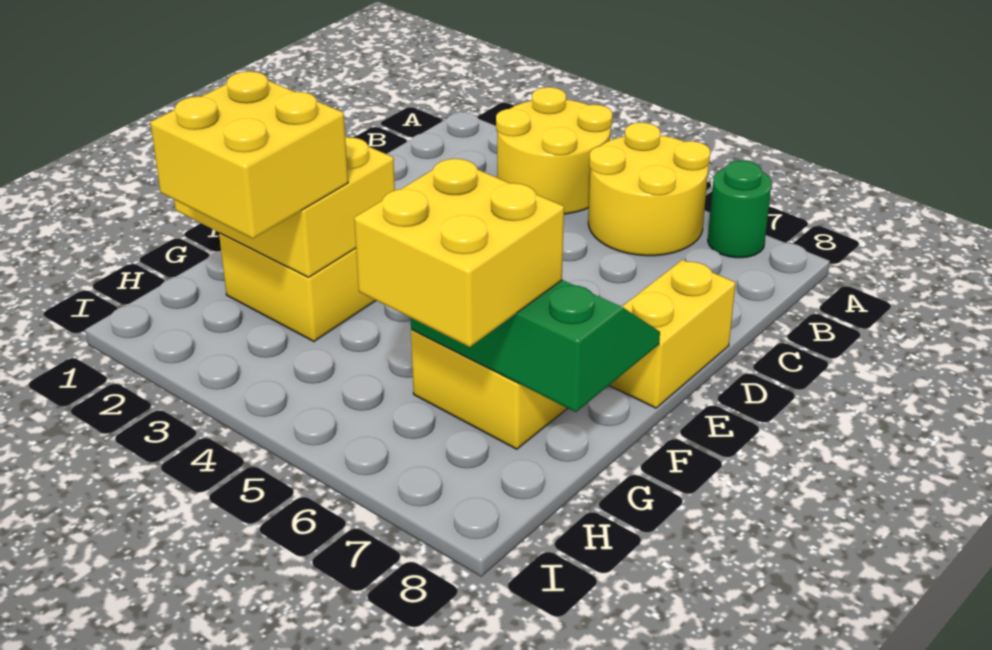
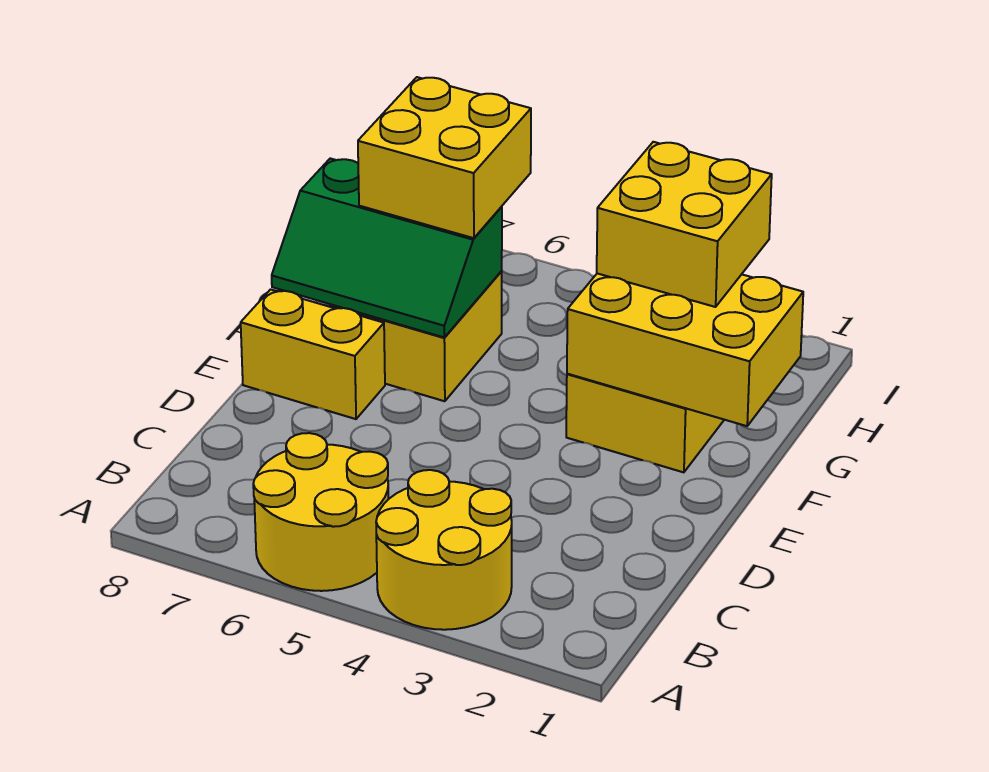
green 1x1 round brick [708,161,772,258] -> none
yellow 1x2 brick [609,260,736,408] -> yellow 1x2 brick turned to [241,290,385,419]

